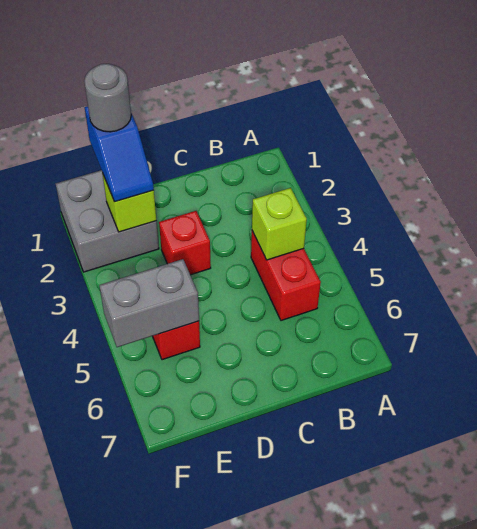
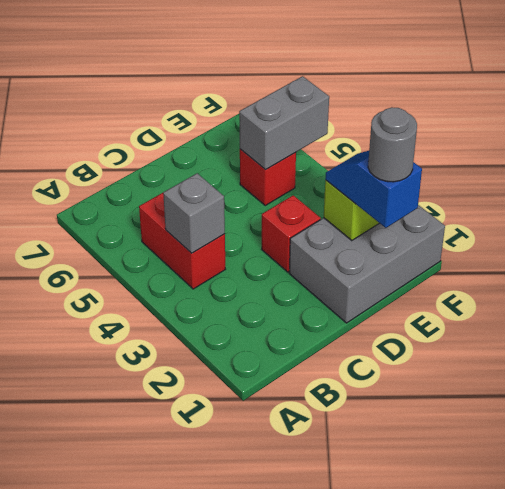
lime 1x1 brick [252,188,307,260] -> grey 1x1 brick [163,173,225,253]
grey 2x2 brick [56,170,159,272] -> grey 2x3 brick [289,205,445,323]

